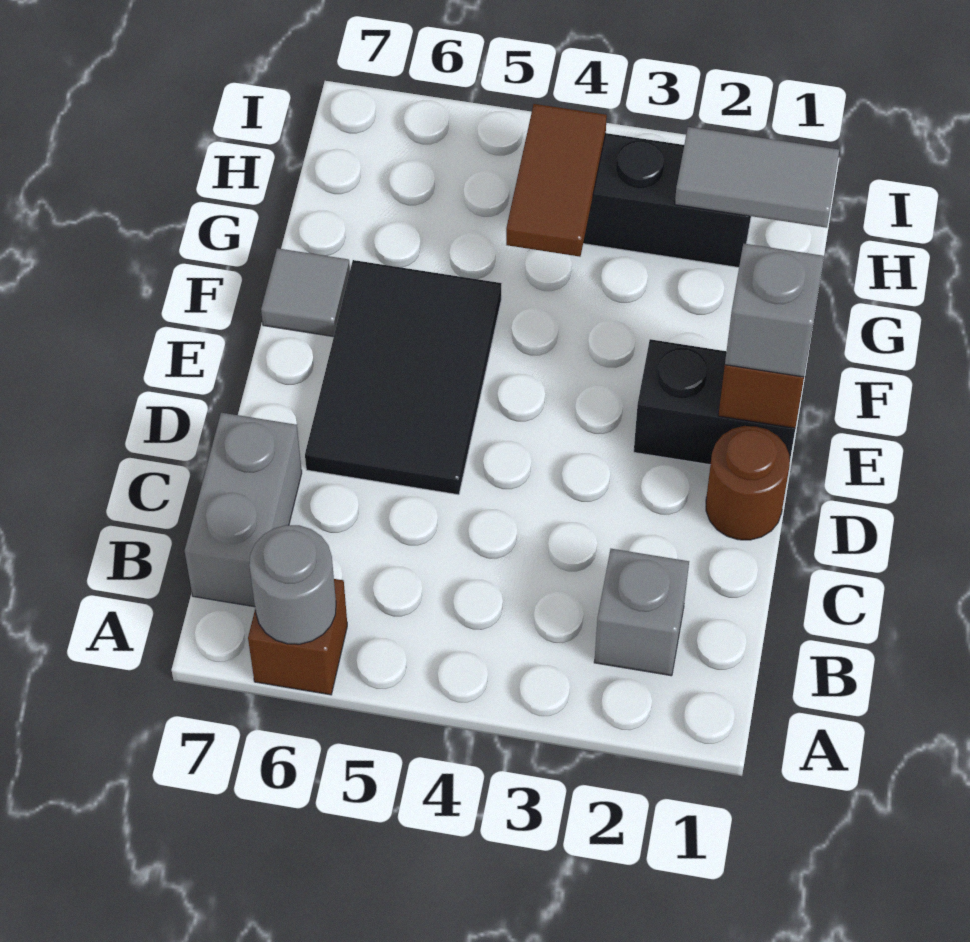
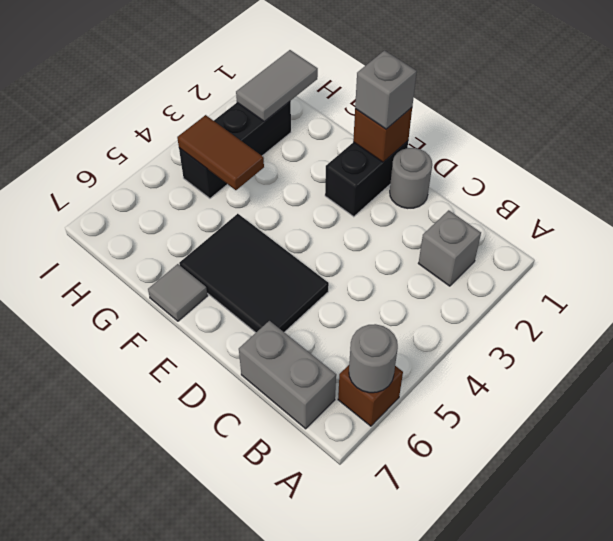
brown 1x1 round brick [706,426,790,540] -> grey 1x1 round brick [390,148,432,208]

